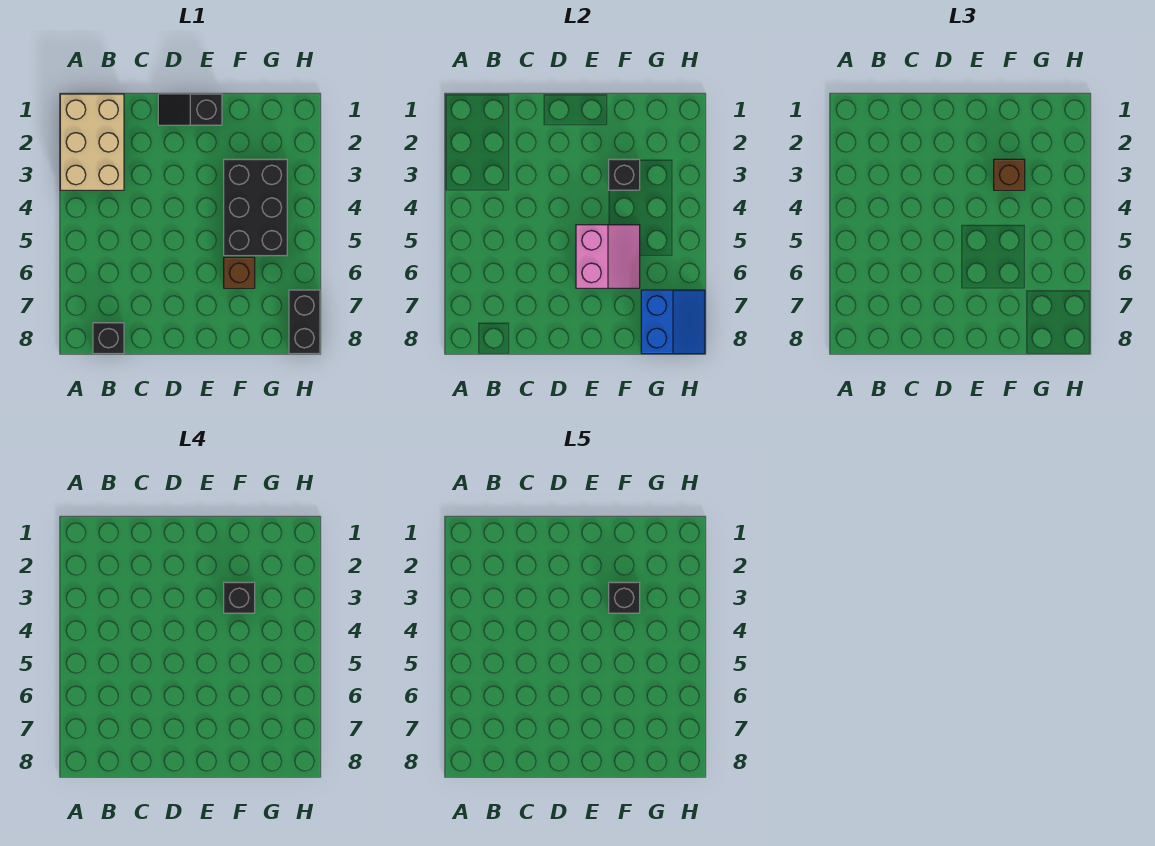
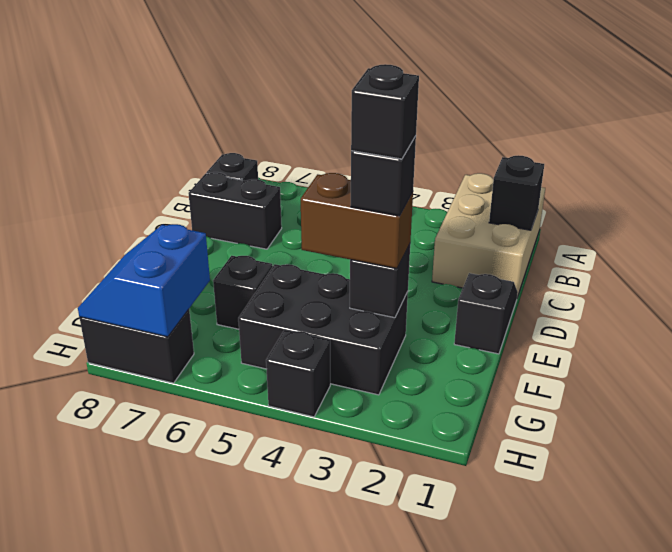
tan 2x3 brick [60,94,124,190] -> tan 2x3 brick turned to [432,173,545,297]
none -> black 1x1 brick [489,155,544,230]
none -> black 1x2 brick [188,172,282,249]
pink 2x2 slope [576,225,640,288] -> none
brown 1x1 brick [994,159,1025,190] -> brown 1x2 brick [301,173,413,269]
brown 1x1 brick [224,257,255,288] -> black 1x1 brick [213,256,273,329]
blue 2x2 slope [641,290,705,354] -> blue 2x2 slope turned to [78,224,210,337]
none -> black 1x1 brick [266,330,330,417]

